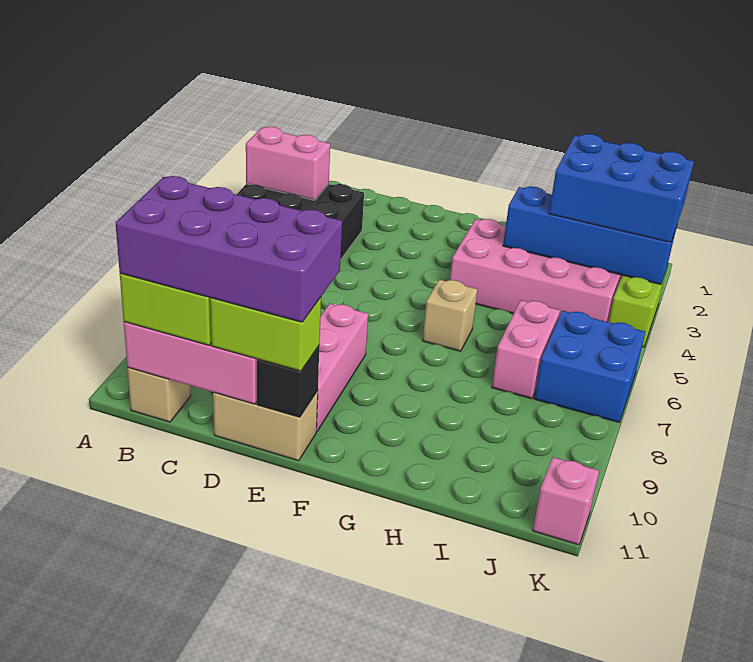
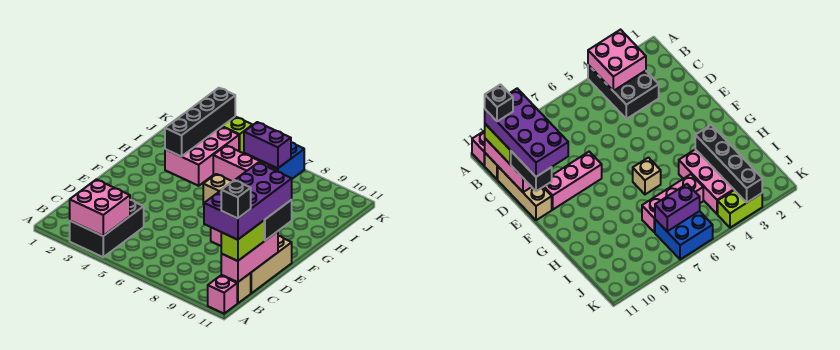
pink 1x2 brick [246,127,330,200] -> pink 2x2 brick [70,180,130,236]
tan 1x2 brick [213,391,318,461] -> tan 1x3 brick [251,236,292,293]
lime 1x2 brick [210,297,321,371] -> black 1x2 brick [264,200,292,240]
black 1x1 brick [257,346,319,417] -> black 1x1 brick moved to [221,180,251,218]
pink 2x4 brick [450,219,622,322] -> pink 2x3 brick [165,127,239,186]
blue 1x4 brick [503,186,677,284] -> black 1x4 brick [165,88,235,157]
blue 2x3 brick [549,134,694,242] -> none
pink 1x2 brick [492,300,560,399] -> pink 1x3 brick [213,145,277,181]
none -> purple 1x2 brick [244,122,291,168]
pink 1x1 brick [533,457,599,545] -> pink 1x1 brick moved to [208,276,237,314]

